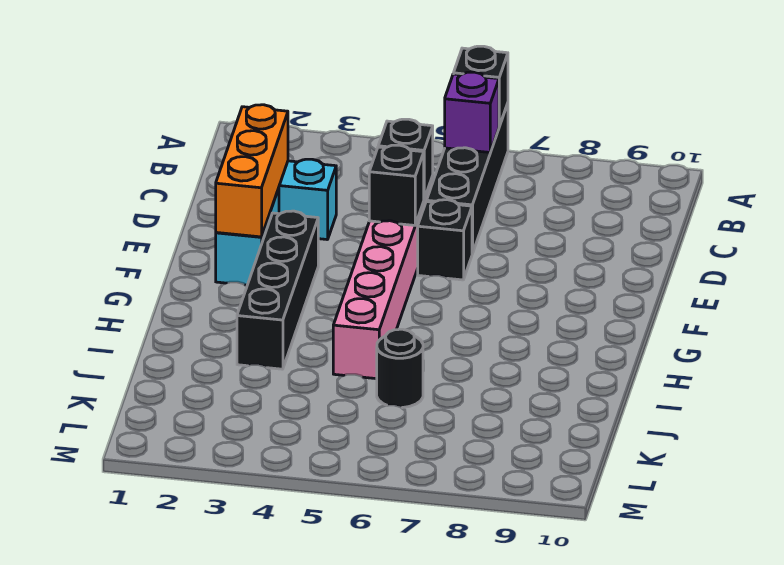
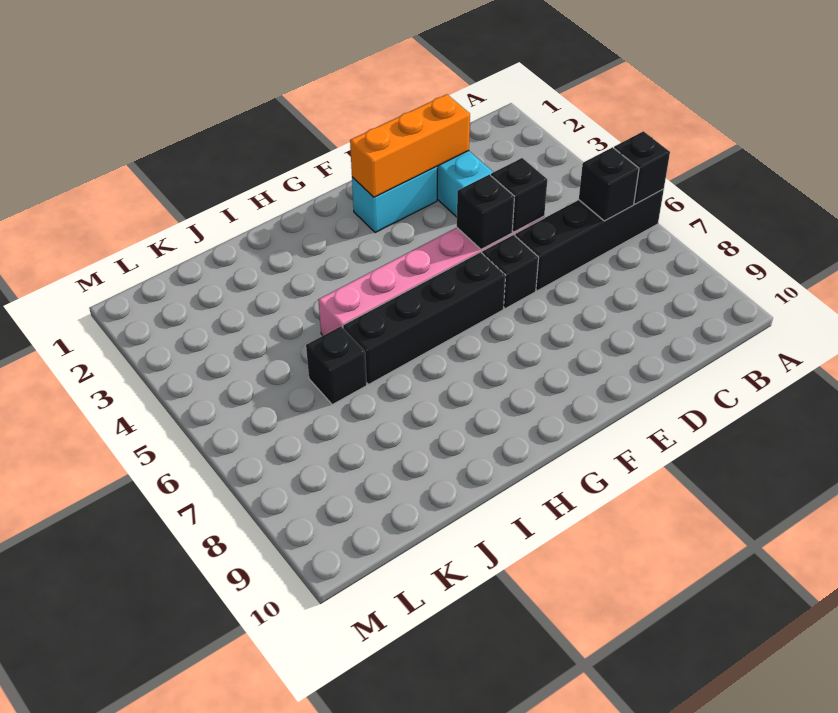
purple 1x1 brick [445,72,499,152] -> black 1x1 brick [579,147,639,221]
black 1x4 brick [237,211,318,369] -> black 1x4 brick moved to [343,252,506,385]
black 1x1 round brick [377,329,423,408] -> black 1x1 brick [306,326,367,404]

